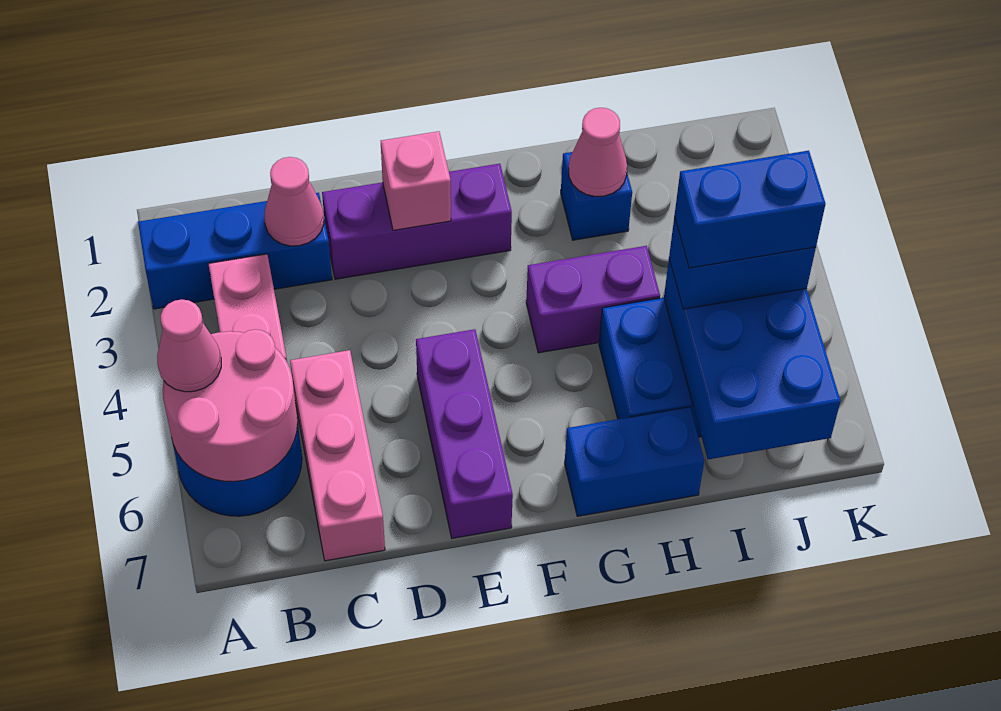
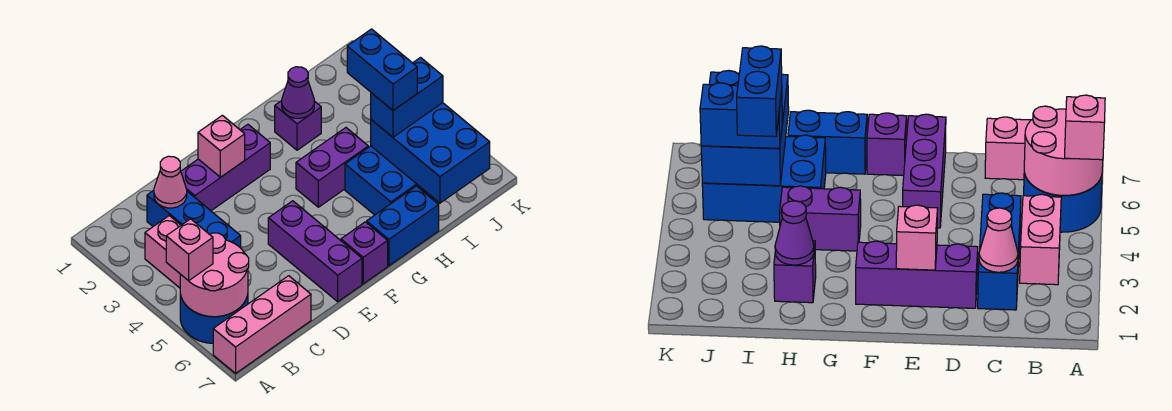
blue 1x3 brick [138,193,332,309] -> blue 1x3 brick turned to [147,190,241,248]
pink 1x1 cone [157,299,221,392] -> pink 1x1 brick [166,219,213,281]
pink 1x3 brick [290,350,385,561] -> pink 1x3 brick turned to [213,276,311,373]
none -> purple 1x1 brick [341,222,388,284]
blue 1x1 brick [561,152,632,240] -> purple 1x1 brick [275,101,321,150]
pink 1x1 cone [569,108,627,196] -> purple 1x1 cone [282,67,314,118]
blue 1x2 brick [675,151,825,268] -> blue 1x2 brick turned to [347,29,417,110]

